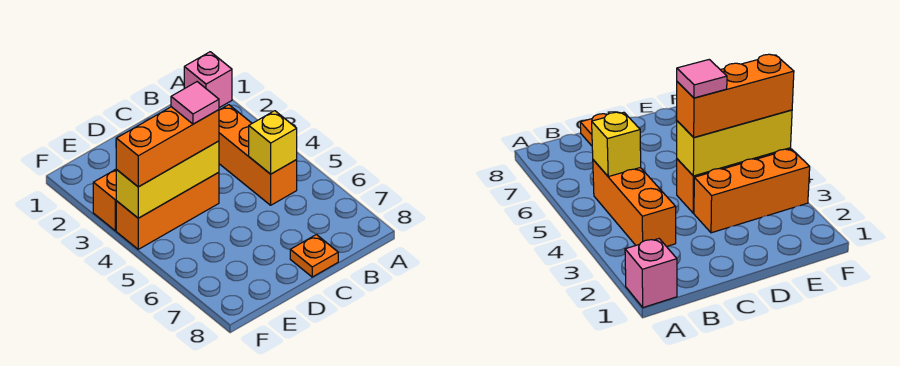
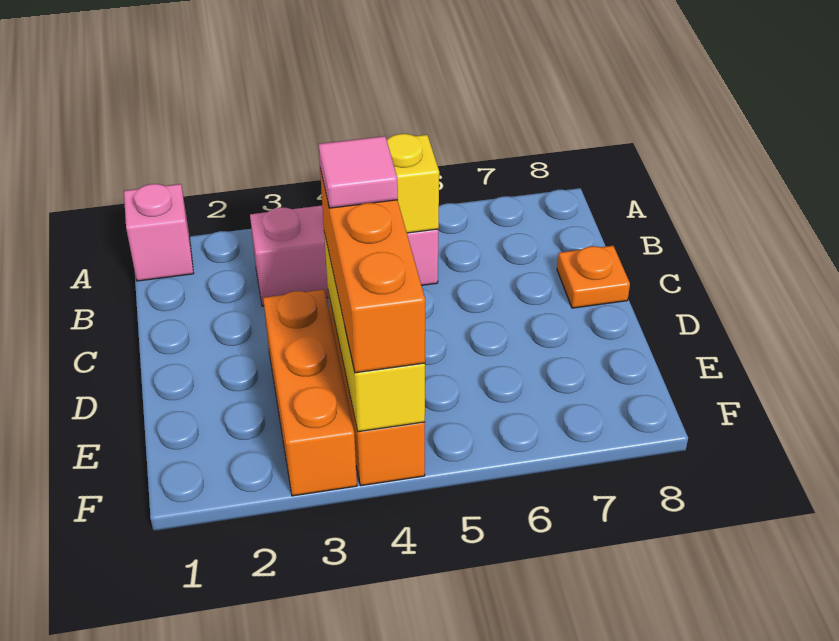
orange 1x3 brick [219,105,297,205] -> pink 1x3 brick [250,206,438,306]

